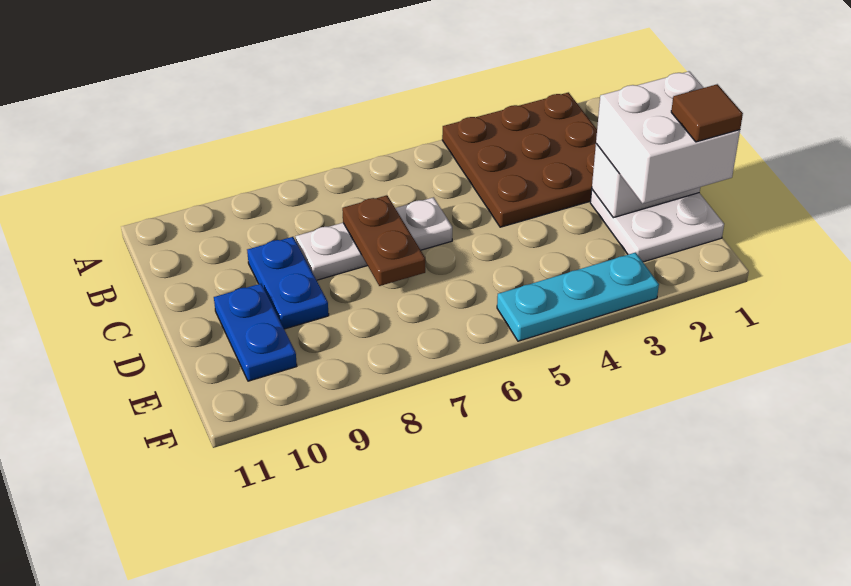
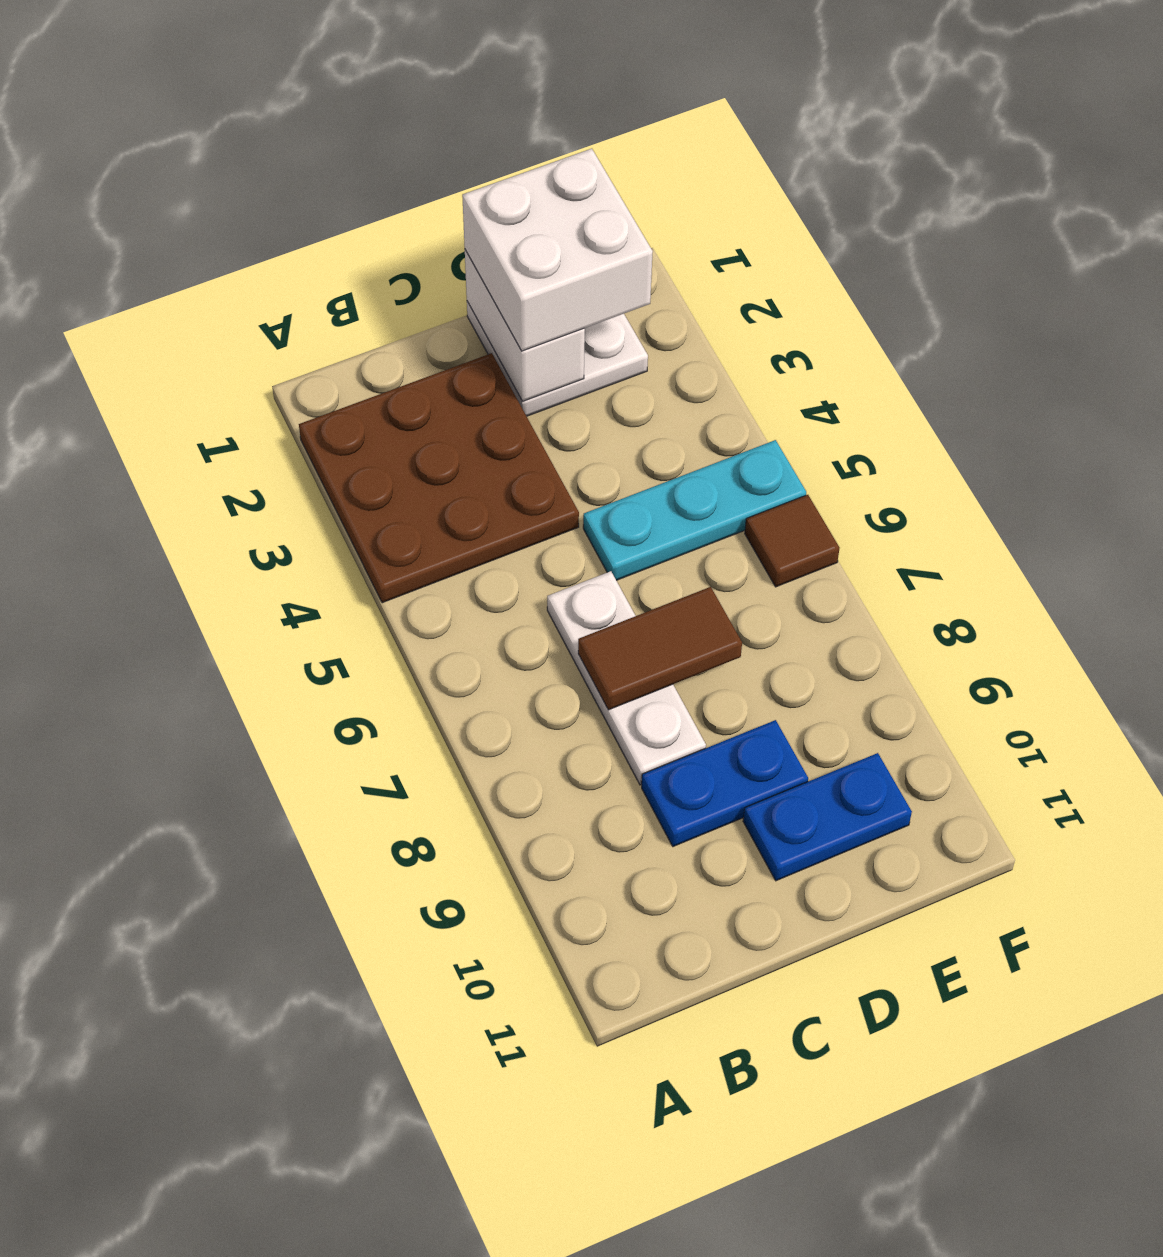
brown 1x2 plate [342,195,425,286] -> brown 1x2 tile [578,587,742,710]
brown 1x1 tile [671,84,743,142] -> brown 1x1 tile moved to [745,495,839,587]
cyan 1x3 plate [497,253,659,341] -> cyan 1x3 plate turned to [583,440,806,580]

